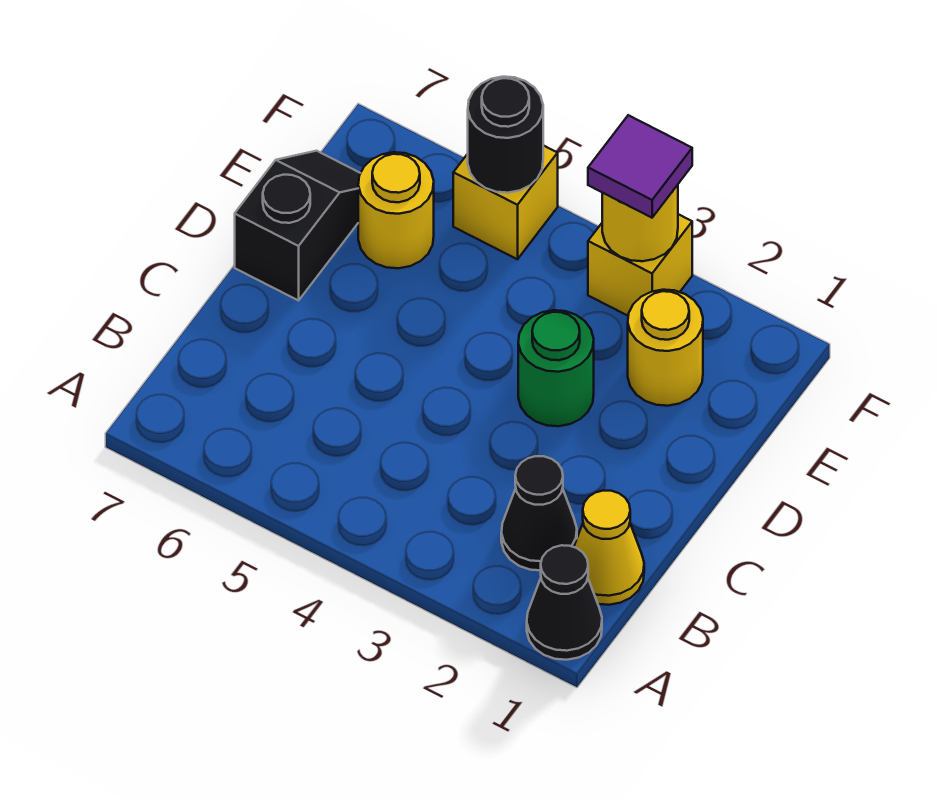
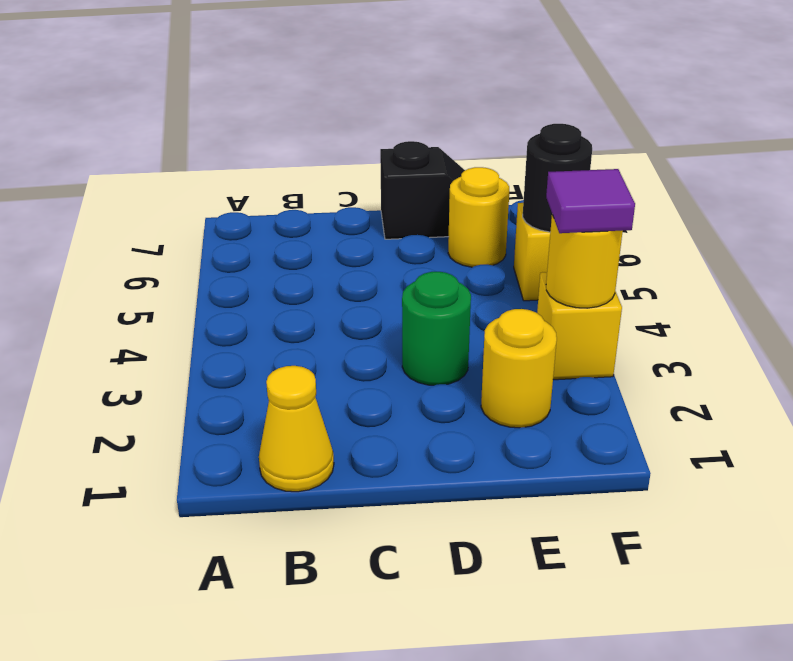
black 1x1 cone [527,545,602,660] -> none
black 1x1 cone [501,456,577,570] -> none

